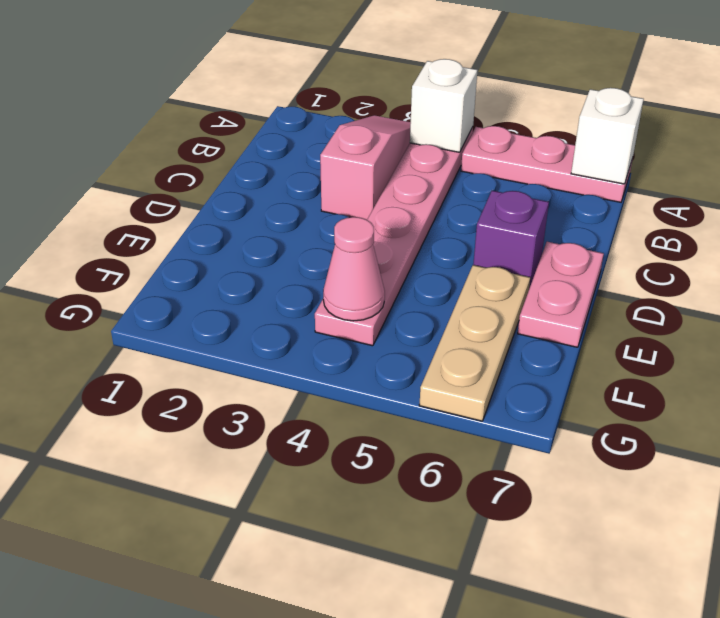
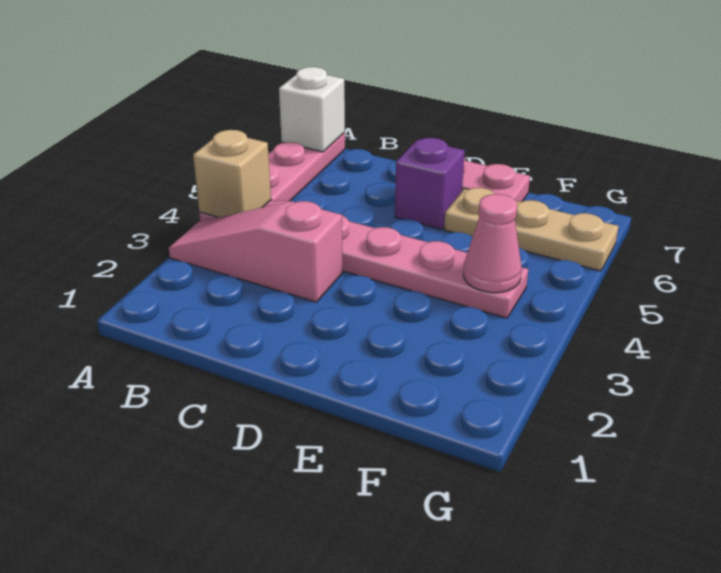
white 1x1 brick [410,59,478,152] -> tan 1x1 brick [193,130,271,217]

